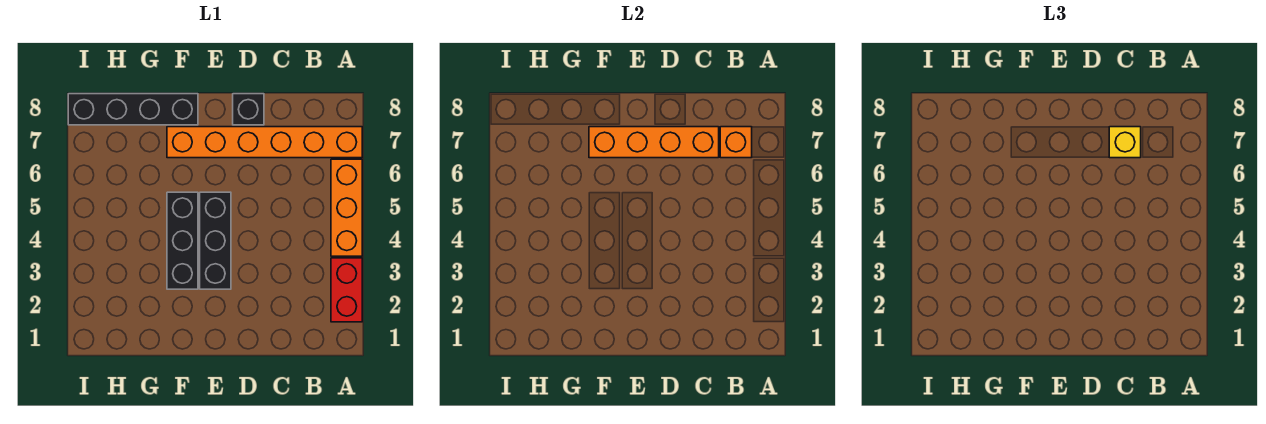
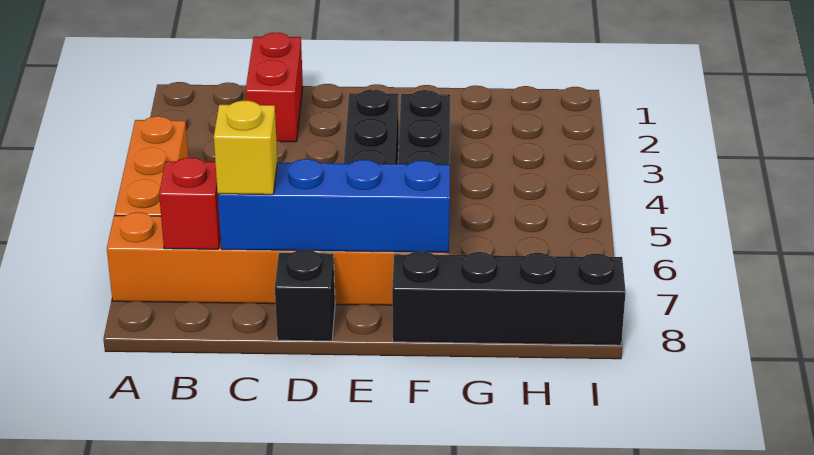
red 1x2 brick [331,258,362,322] -> red 1x2 brick moved to [245,33,303,142]
orange 1x1 brick [720,127,752,158] -> red 1x1 brick [159,158,221,249]
orange 1x4 brick [589,127,719,158] -> blue 1x4 brick [218,159,450,253]

